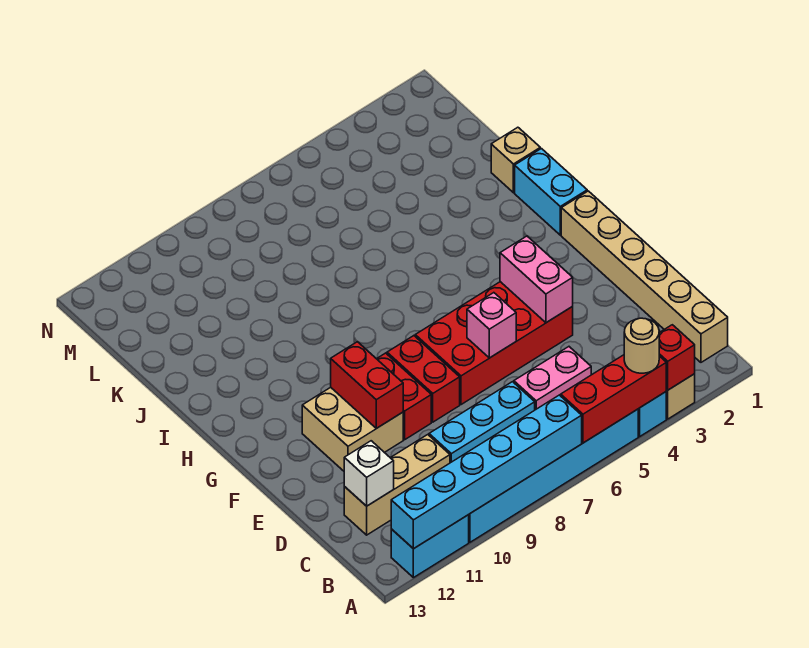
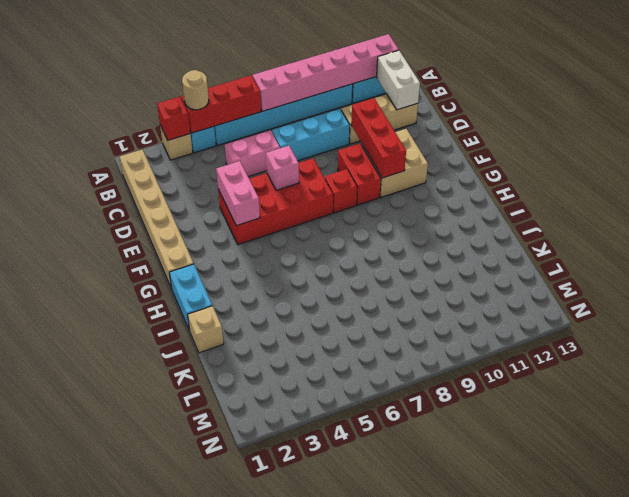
cyan 1x6 brick [391,395,582,549] -> pink 1x6 brick [253,34,399,111]
white 1x1 brick [344,441,394,506] -> white 1x2 brick [376,50,420,110]
red 1x2 brick [387,336,460,422] -> red 1x1 brick [325,169,357,213]
red 1x2 brick [331,342,403,428] -> red 1x3 brick [351,98,406,178]

